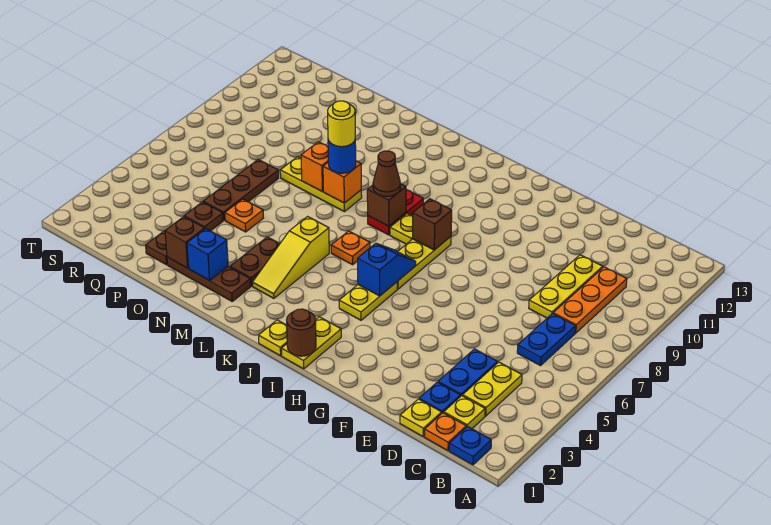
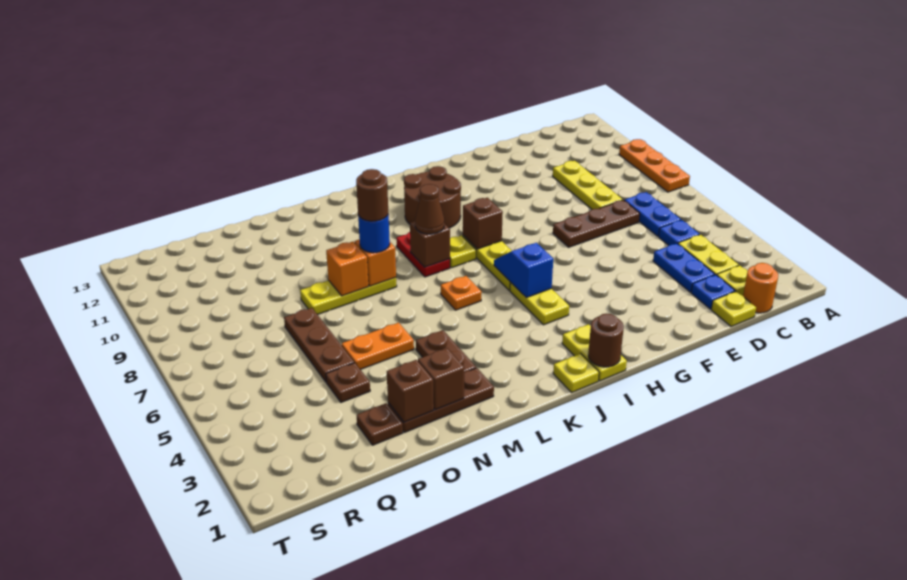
blue 1x1 plate [449,427,491,465] -> blue 1x1 plate moved to [659,220,700,245]
orange 1x1 plate [425,413,466,451] -> orange 1x1 round brick [743,263,778,313]
orange 1x3 plate [553,267,627,333] -> orange 1x3 plate moved to [619,139,690,192]
none -> brown 1x3 plate [553,200,640,247]
none -> brown 2x2 round brick [404,166,461,228]
yellow 1x3 slope [252,217,329,298] -> none
yellow 1x1 round brick [328,101,355,147] -> brown 1x1 round brick [356,169,388,221]
blue 1x1 brick [187,229,228,281] -> brown 1x1 brick [418,348,464,410]
orange 1x1 plate [225,199,263,232] -> orange 1x2 plate [342,323,414,370]

